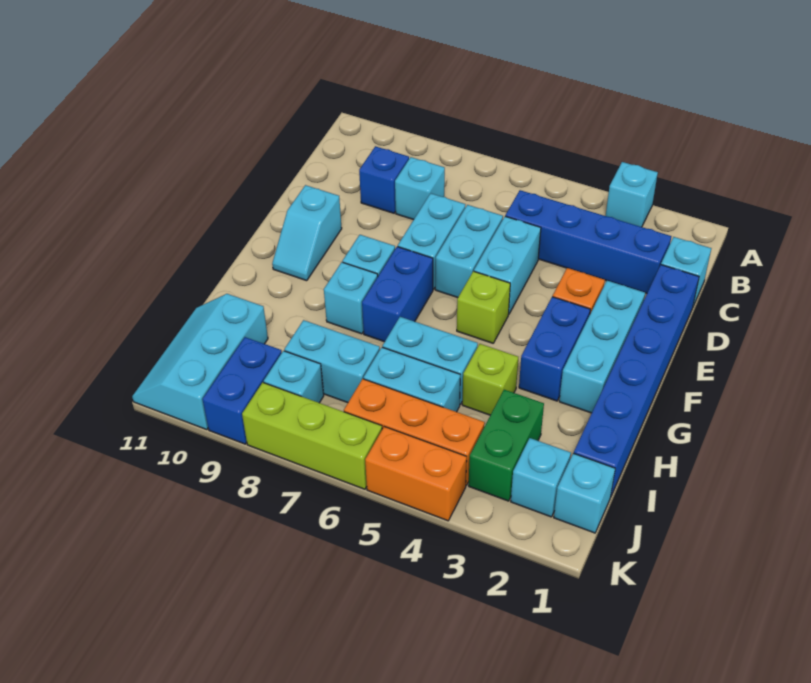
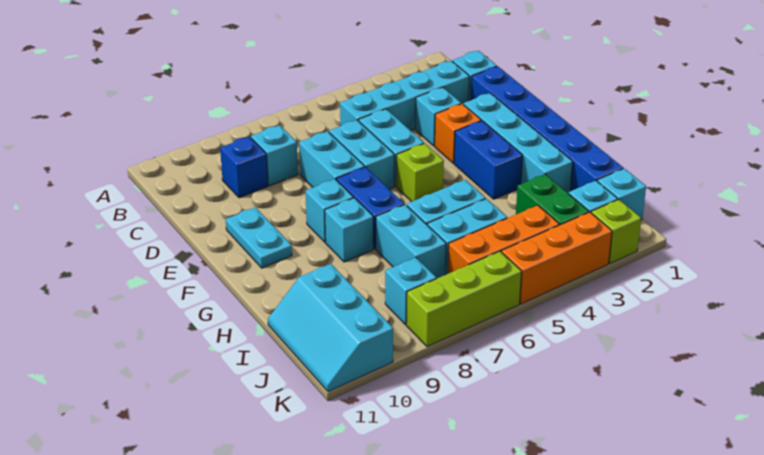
cyan 1x1 brick [606,162,658,227] -> cyan 1x1 brick moved to [416,87,461,146]
blue 1x4 brick [505,190,671,293] -> cyan 1x4 brick [340,61,469,131]
cyan 1x3 brick [559,281,645,413] -> cyan 1x4 brick [464,93,573,194]
cyan 1x2 slope [272,185,342,281] -> cyan 1x2 plate [226,207,292,268]
lime 1x1 brick [462,344,518,415] -> lime 1x1 brick moved to [591,199,641,264]
cyan 1x2 brick [284,320,380,403] -> cyan 1x2 brick turned to [376,205,446,279]
blue 1x2 brick [202,337,282,444] -> none
orange 1x2 brick [365,427,467,521] -> orange 1x3 brick [501,212,612,304]

